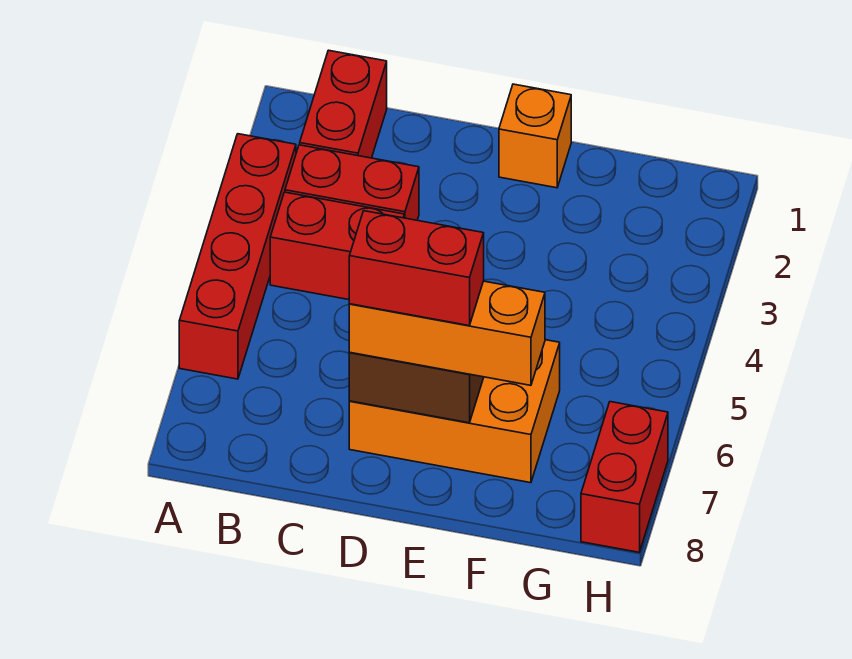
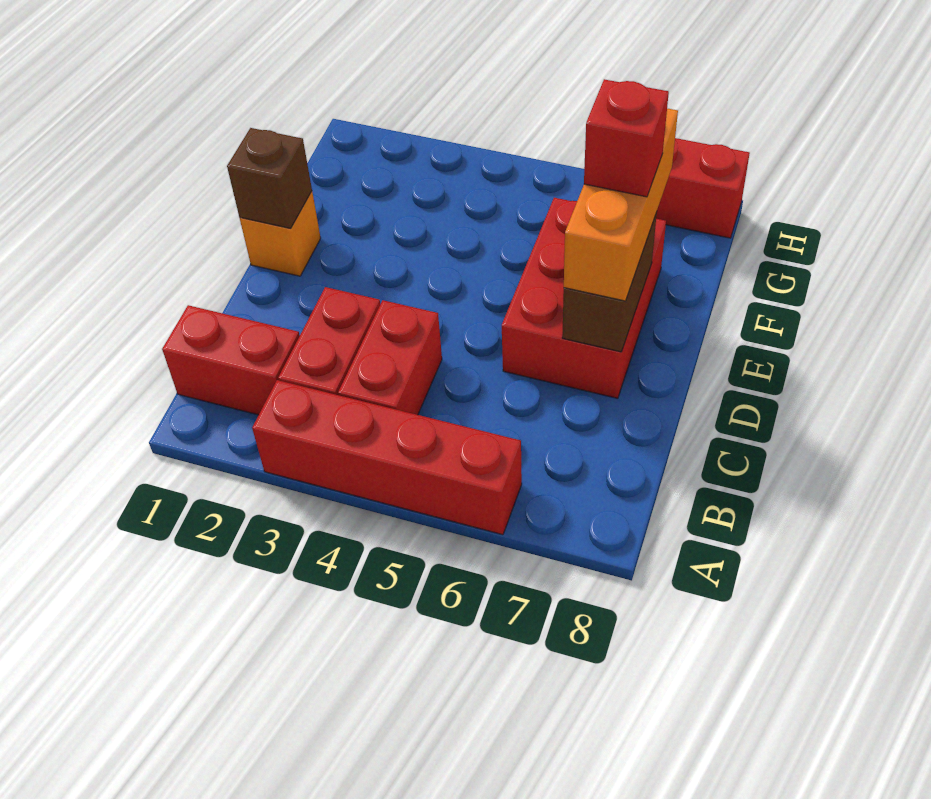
orange 2x3 brick [349,340,560,483] -> red 2x3 brick [502,198,666,398]
red 1x2 brick [349,211,484,326] -> red 1x1 brick [584,79,669,197]
none -> brown 1x1 brick [227,128,312,228]

